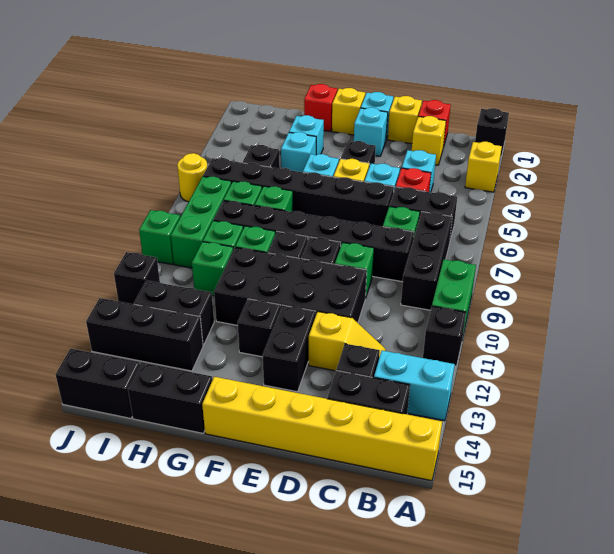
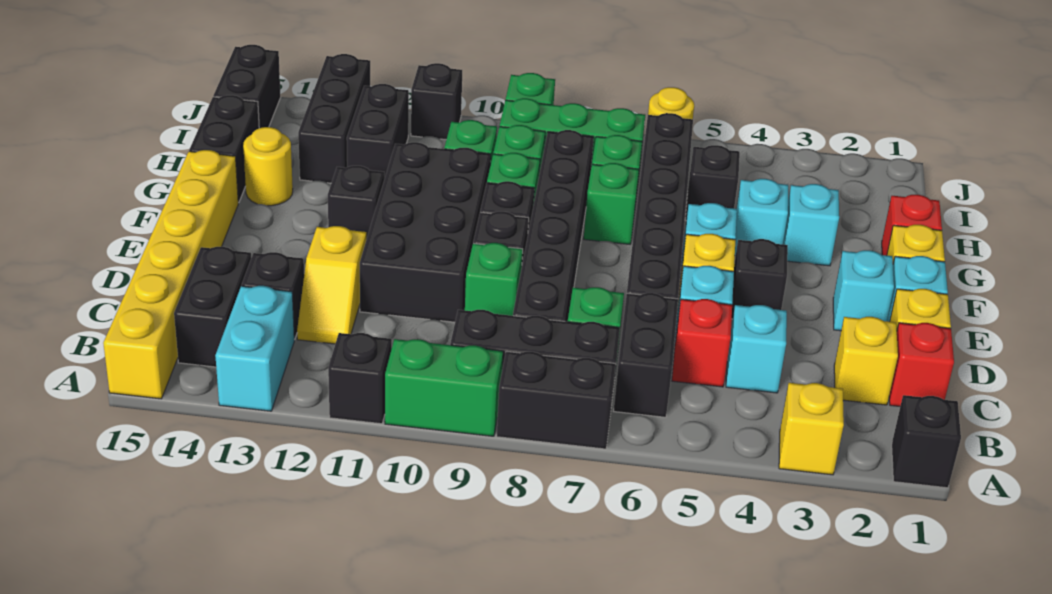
black 1x2 brick [263,305,316,392] -> black 1x2 brick moved to [497,351,616,449]
none -> yellow 1x1 round brick [243,127,293,206]

